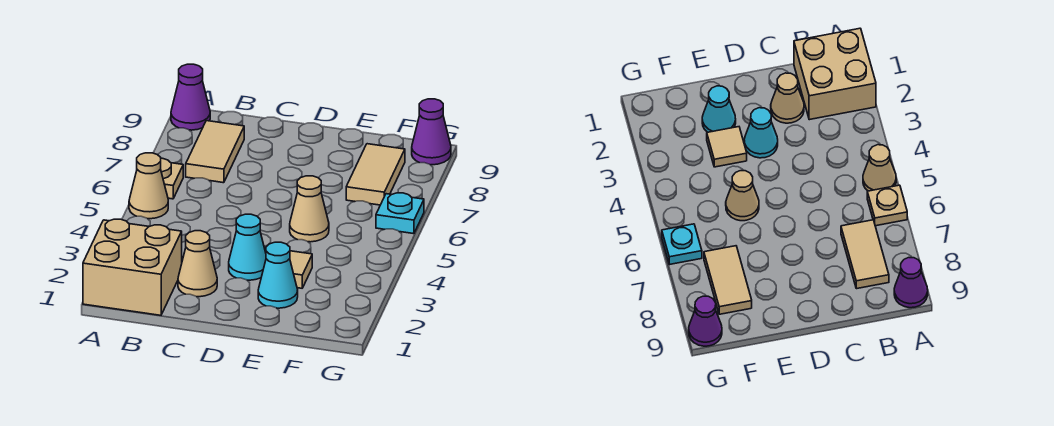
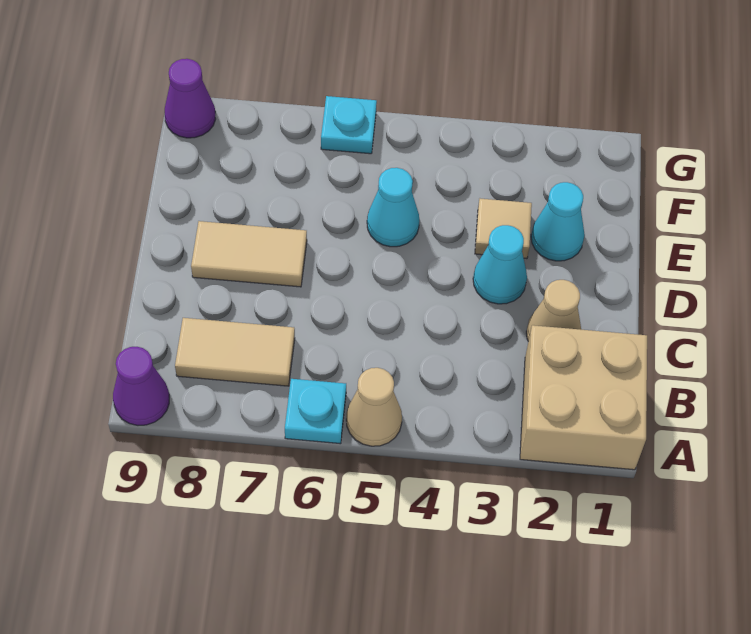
tan 1x1 plate [161,158,183,199] -> cyan 1x1 plate [285,379,346,444]
tan 1x1 cone [290,176,329,242] -> cyan 1x1 cone [367,168,419,247]
tan 1x2 tile [346,144,405,205] -> tan 1x2 tile moved to [191,221,307,287]

